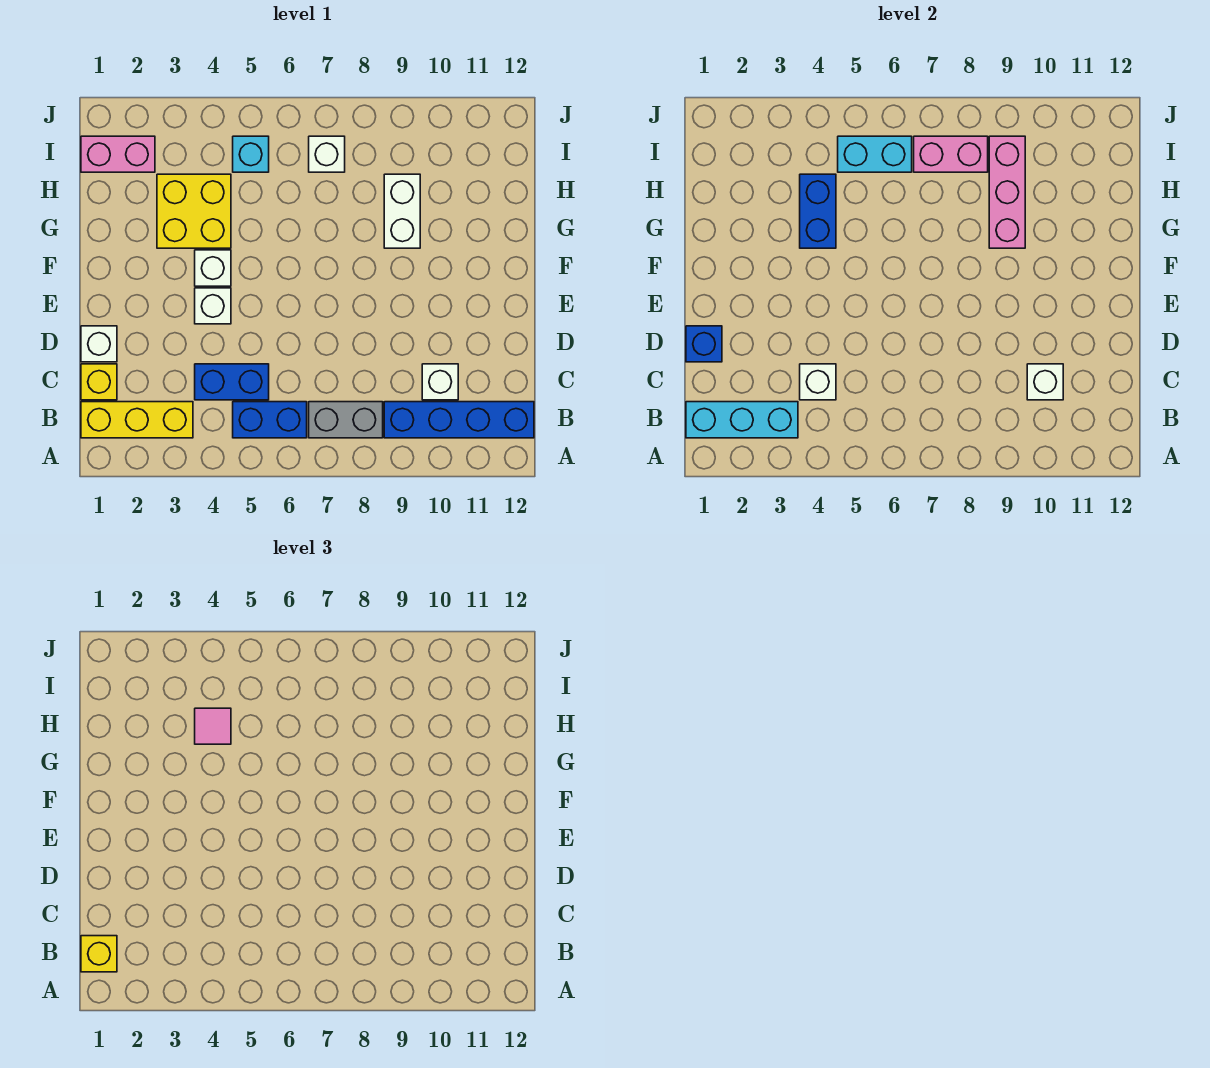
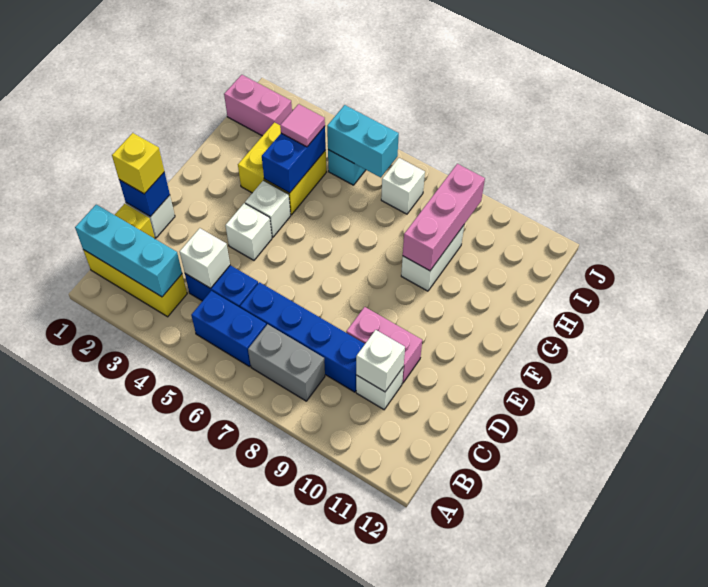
yellow 1x1 brick [81,936,117,972] -> yellow 1x1 brick moved to [112,133,164,194]
blue 1x4 brick [384,402,534,438] -> blue 1x4 brick moved to [240,282,365,392]
pink 1x2 brick [914,136,988,172] -> pink 1x2 brick moved to [346,307,422,383]

